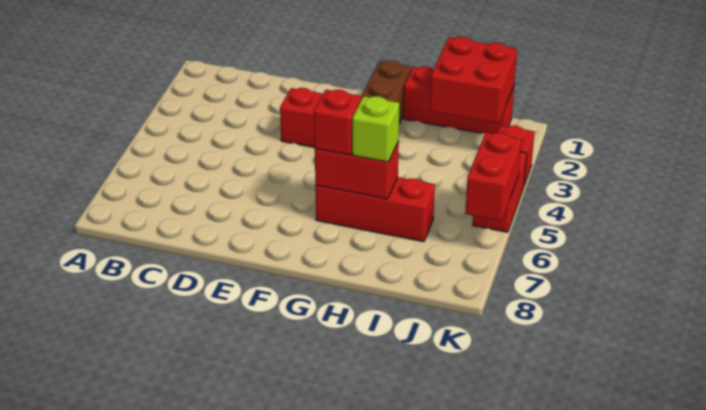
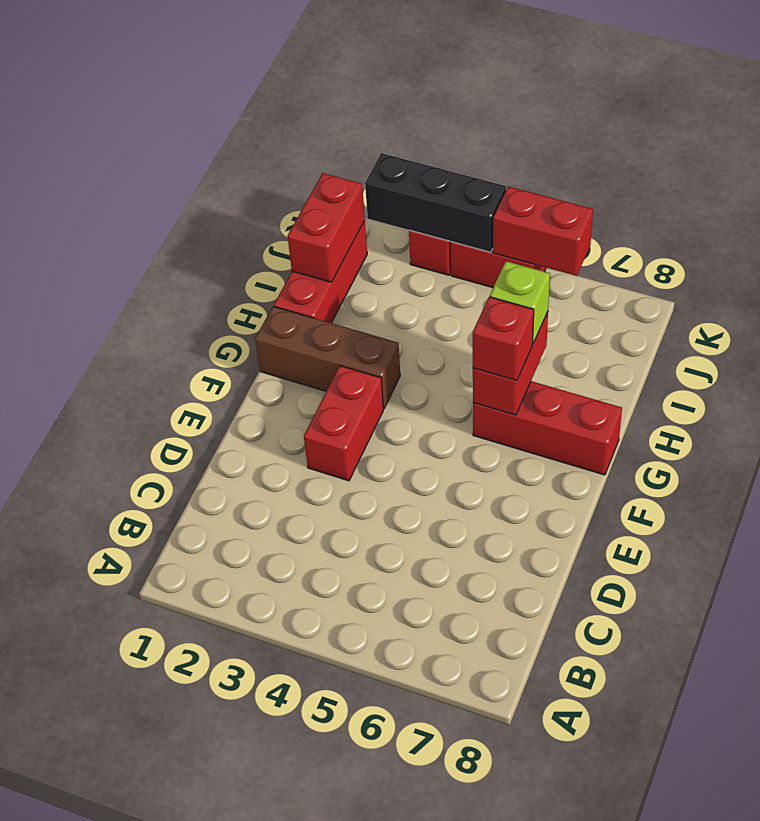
red 1x3 brick [315,177,435,242] -> red 1x3 brick turned to [473,381,622,475]
red 2x2 brick [430,37,517,123] -> red 1x2 brick [288,173,365,282]
none -> black 1x3 brick [365,153,506,252]

